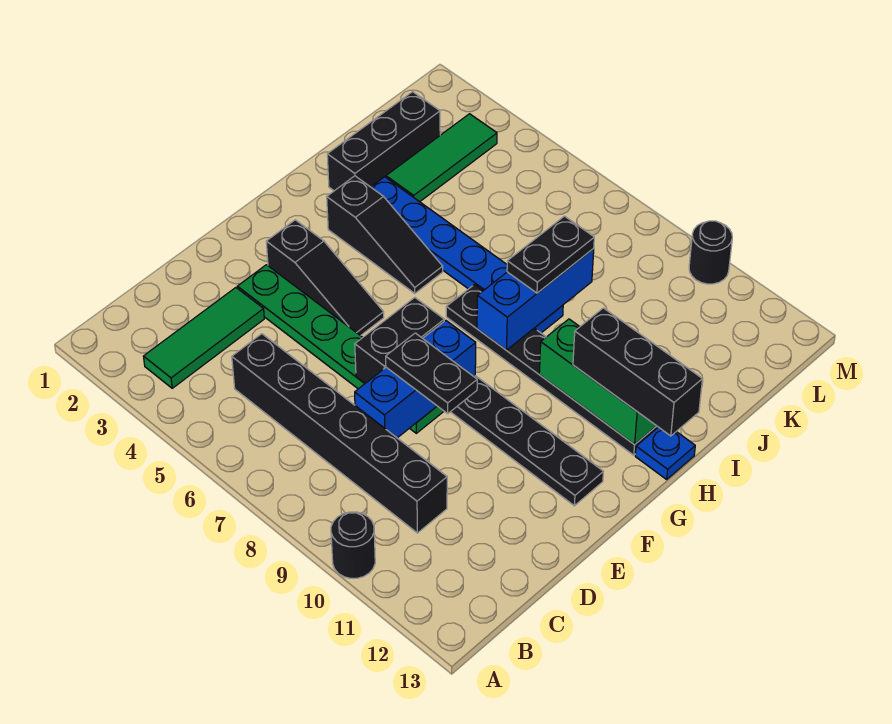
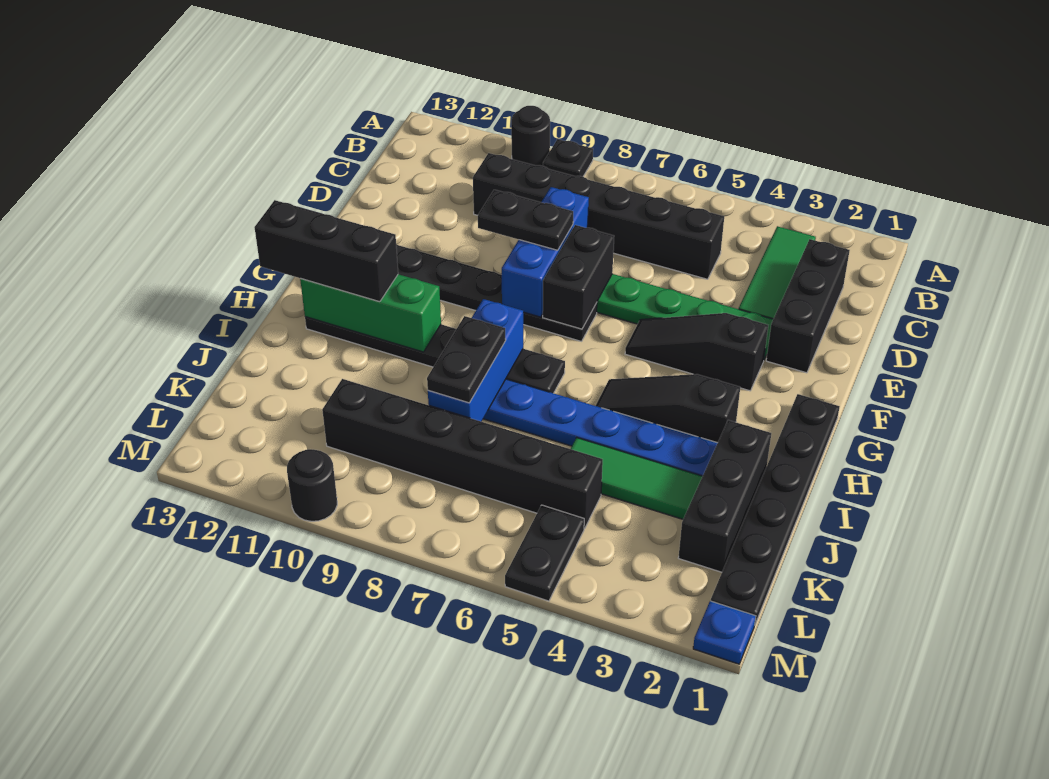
none -> black 1x1 plate [543,139,593,177]
none -> black 1x3 brick [766,239,850,373]
none -> black 1x6 plate [711,394,840,624]
blue 1x1 plate [635,427,695,479] -> blue 1x1 plate moved to [693,601,756,664]
green 1x3 tile [386,114,497,202] -> green 1x3 tile turned to [571,438,703,519]
none -> black 1x6 brick [322,379,603,528]
none -> black 1x2 plate [505,505,584,601]

